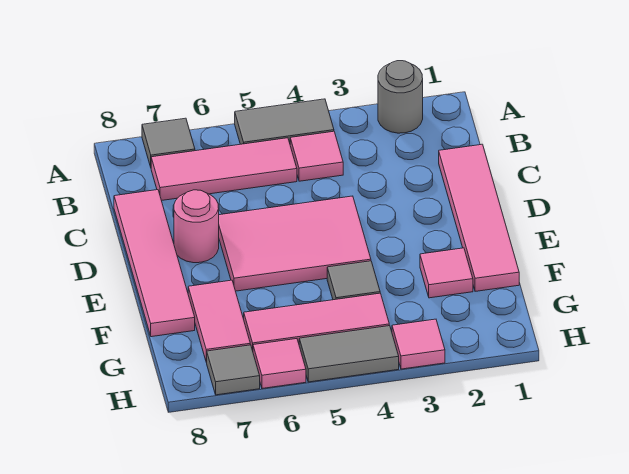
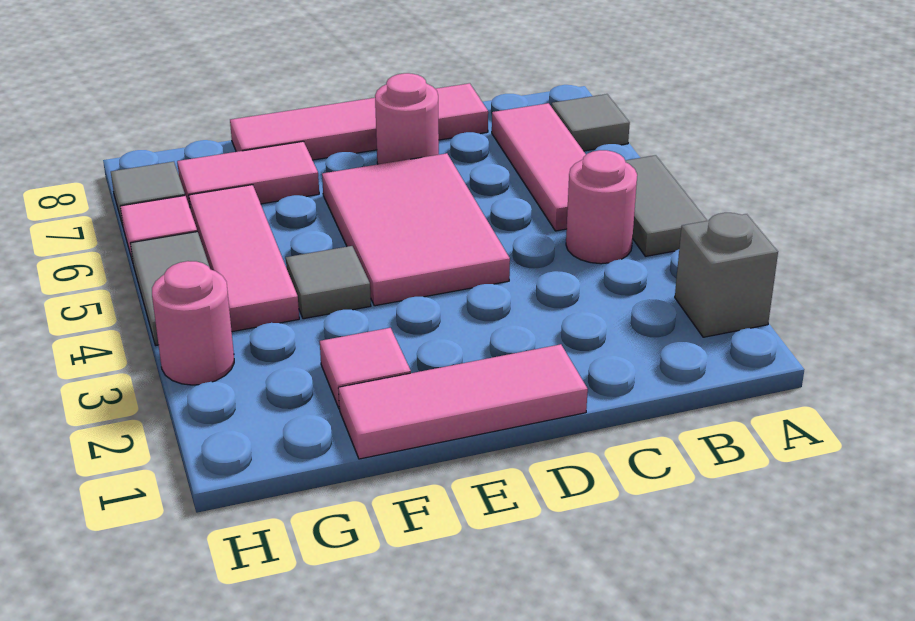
grey 1x1 round brick [378,61,423,133] -> grey 1x1 brick [675,213,778,337]
pink 1x1 tile [290,131,343,181] -> pink 1x1 round brick [566,150,637,264]
pink 1x4 tile [439,144,519,291] -> pink 1x3 tile [339,344,588,459]
pink 1x1 tile [392,319,445,369] -> pink 1x1 round brick [152,261,234,385]

